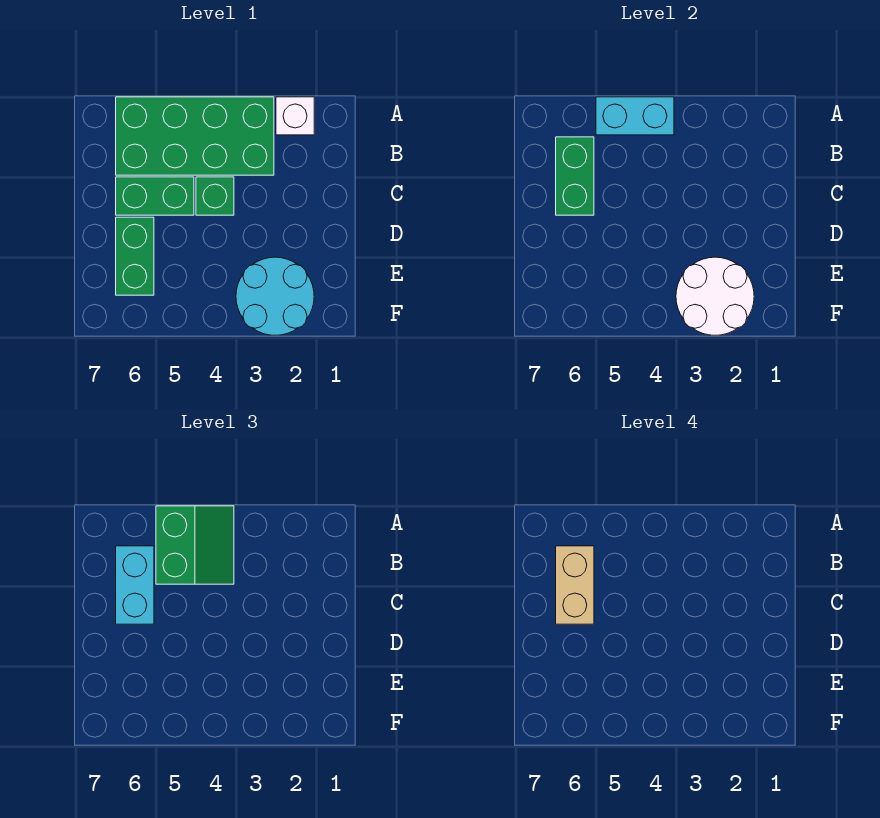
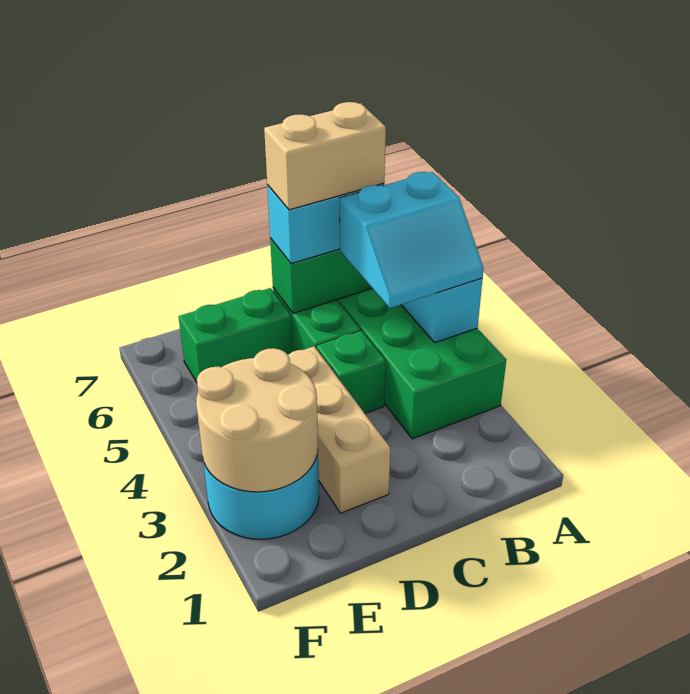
white 1x1 brick [276,97,314,135] -> none
green 2x2 slope [156,506,234,584] -> cyan 2x2 slope [340,172,484,308]
none -> tan 1x3 brick [288,347,390,513]
white 2x2 round brick [676,257,754,335] -> tan 2x2 round brick [196,348,318,492]

